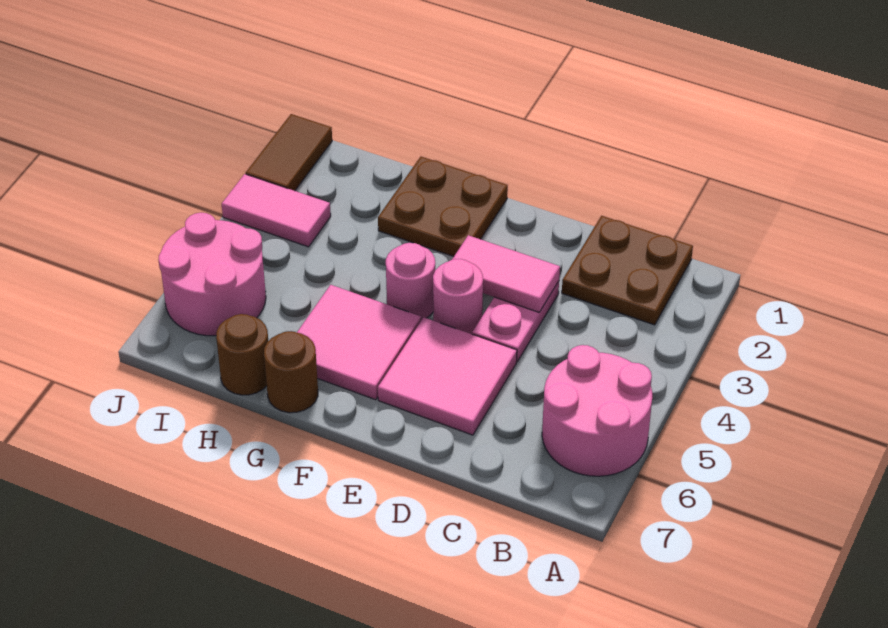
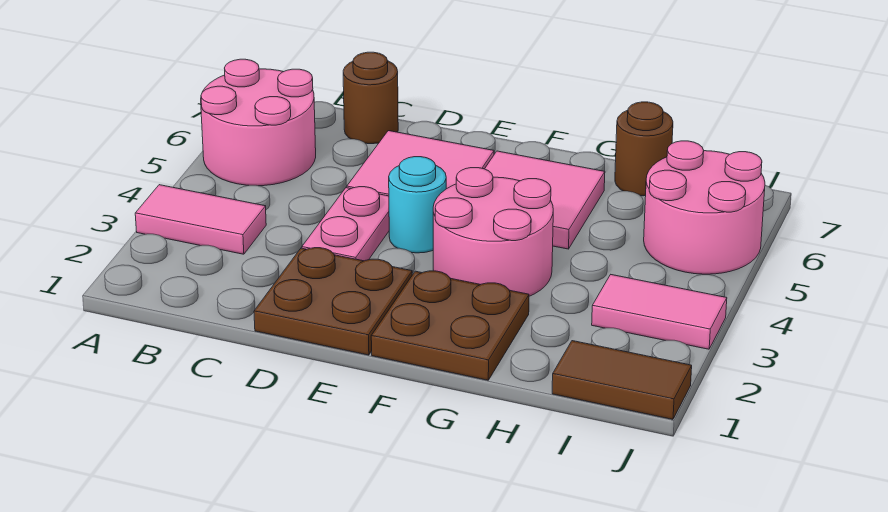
brown 2x2 plate [562,216,693,325] -> brown 2x2 plate moved to [254,248,412,355]
pink 1x2 tile [452,235,560,312] -> pink 1x2 tile moved to [135,185,266,254]
pink 1x1 round brick [433,259,483,334] -> cyan 1x1 round brick [389,157,446,253]
pink 1x1 round brick [386,243,435,320] -> pink 2x2 round brick [433,168,553,296]
brown 1x1 round brick [264,331,318,413] -> brown 1x1 round brick moved to [343,52,398,144]
brown 1x2 tile [246,114,332,191] -> brown 1x2 tile turned to [552,341,692,419]

